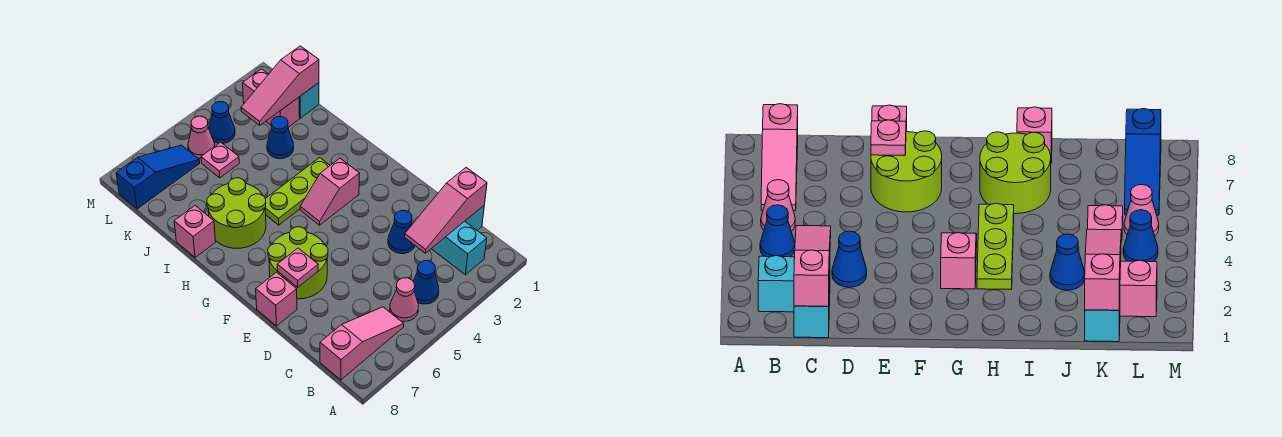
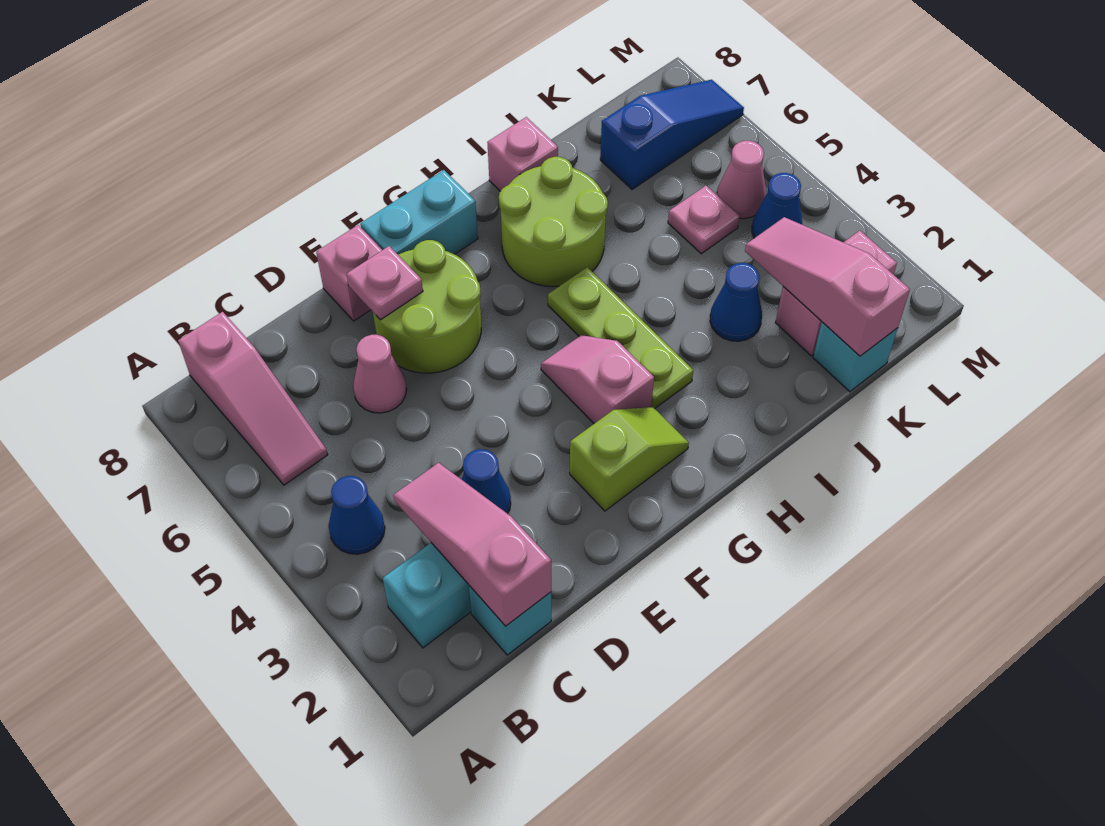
pink 1x1 cone [390,278,418,321] -> pink 1x1 cone moved to [353,335,407,413]
none -> lime 1x2 slope [570,407,689,511]
none -> cyan 1x2 brick [360,170,478,254]
blue 1x3 slope [116,145,200,209] -> blue 1x3 slope turned to [600,80,744,189]

